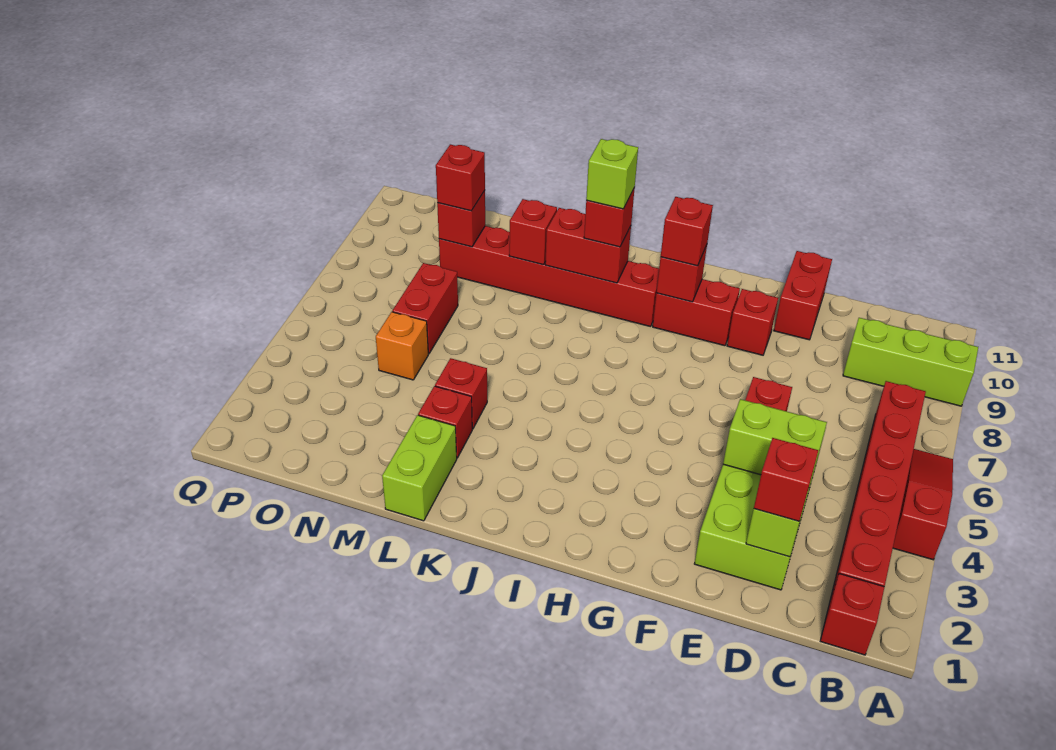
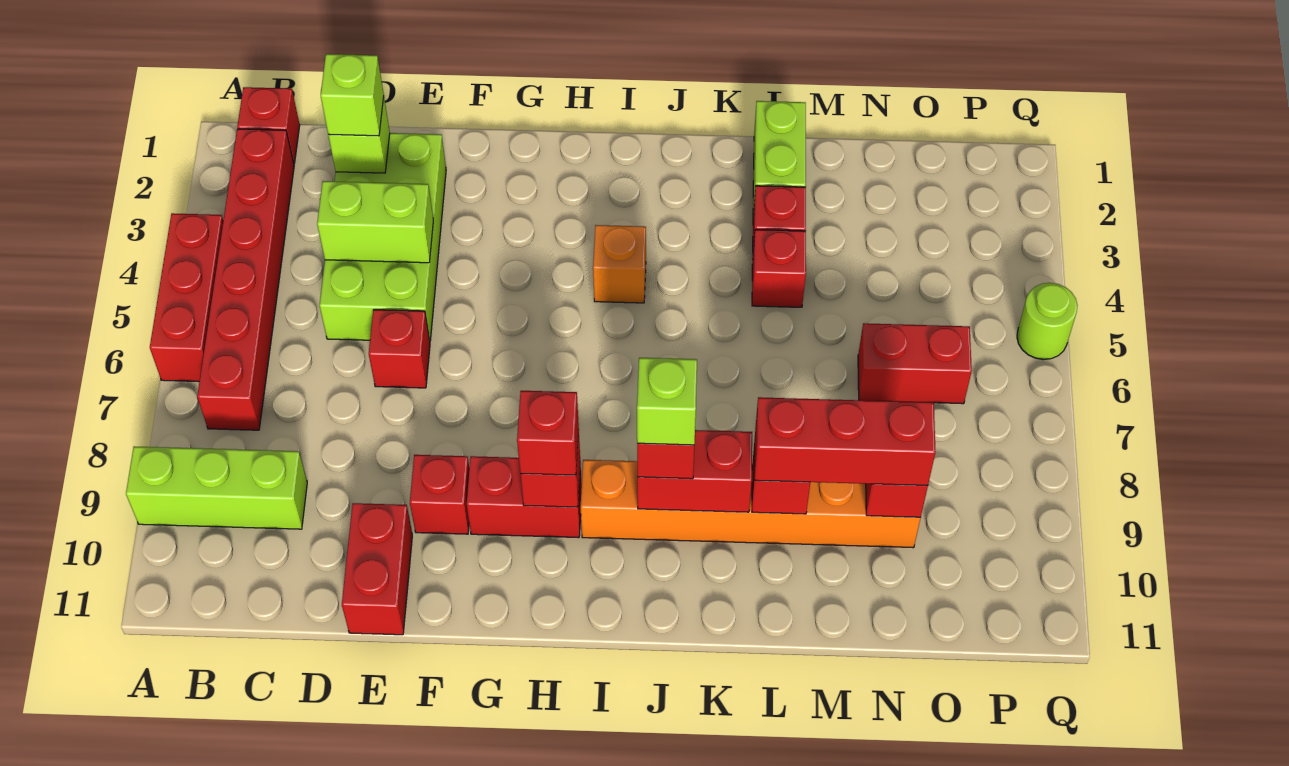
red 1x3 slope [893,449,953,560] -> red 1x3 brick [150,213,223,382]
red 1x1 brick [754,438,818,521] -> lime 1x1 brick [321,54,384,136]
red 1x6 brick [439,226,659,327] -> orange 1x6 brick [581,460,921,548]
orange 1x1 brick [376,312,428,380] -> orange 1x1 brick moved to [593,225,646,303]
red 1x2 brick [392,263,458,354] -> red 1x2 brick turned to [858,323,972,404]
red 1x1 brick [436,144,485,211] -> red 1x3 brick [755,397,936,486]
none -> lime 1x1 round brick [1017,283,1078,360]

